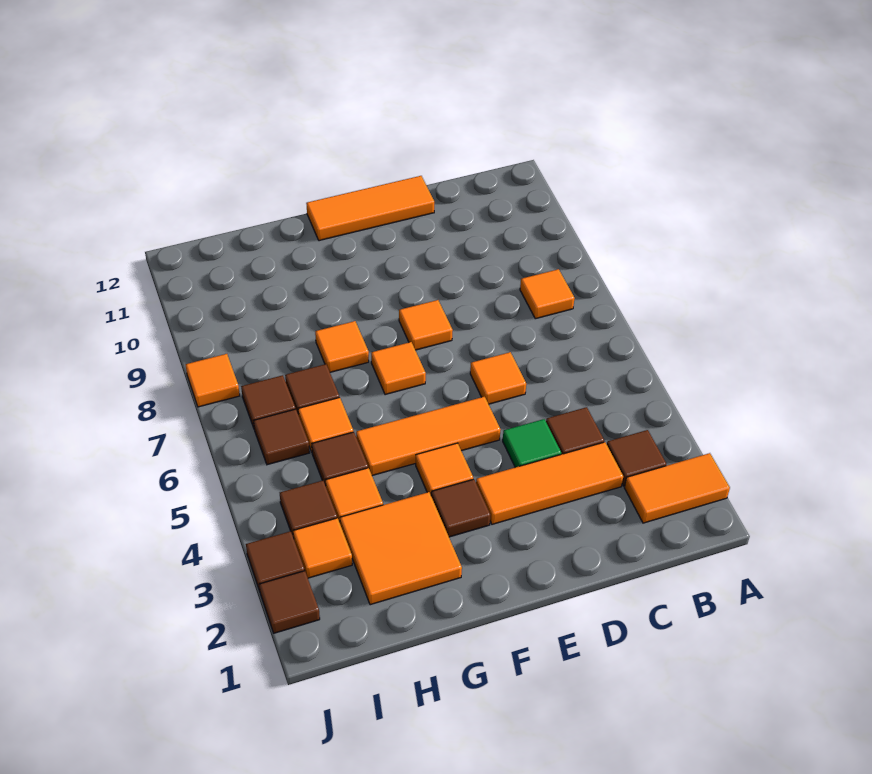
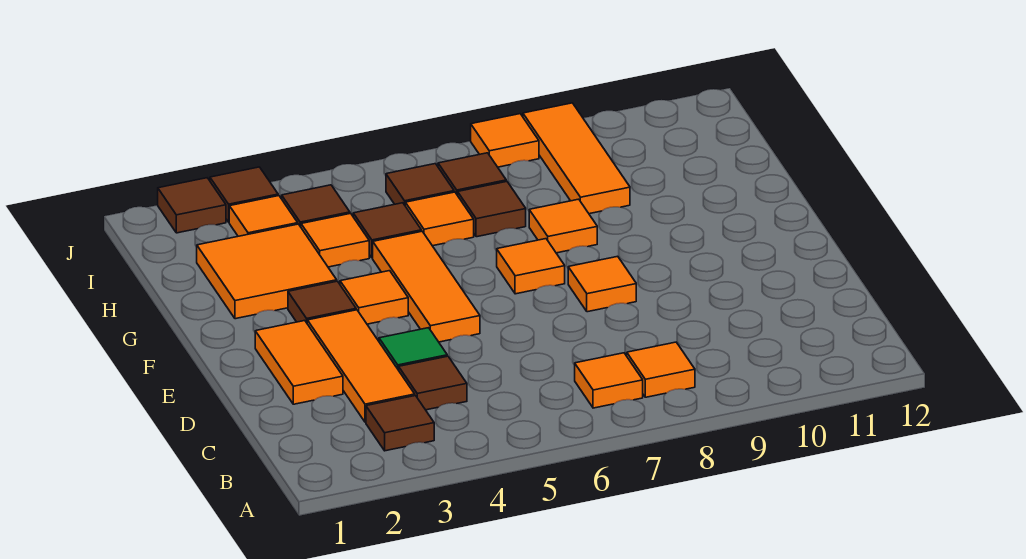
orange 1x2 tile [624,453,730,523] -> orange 1x2 tile moved to [255,321,343,404]
orange 1x1 tile [470,352,526,404] -> orange 1x1 tile moved to [575,353,643,408]
orange 1x3 tile [306,176,434,241] -> orange 1x3 tile moved to [523,103,630,214]

